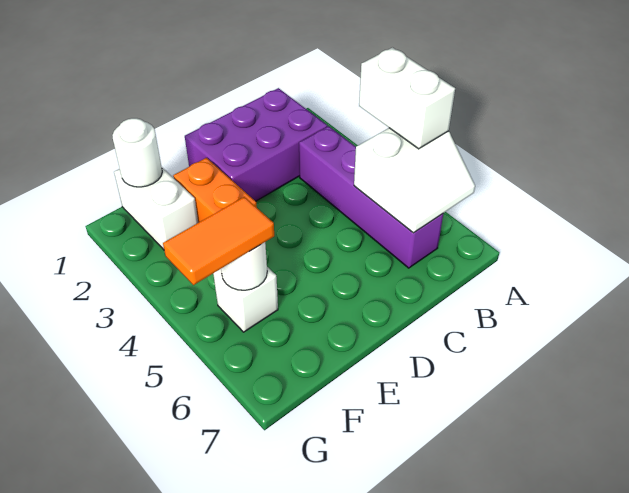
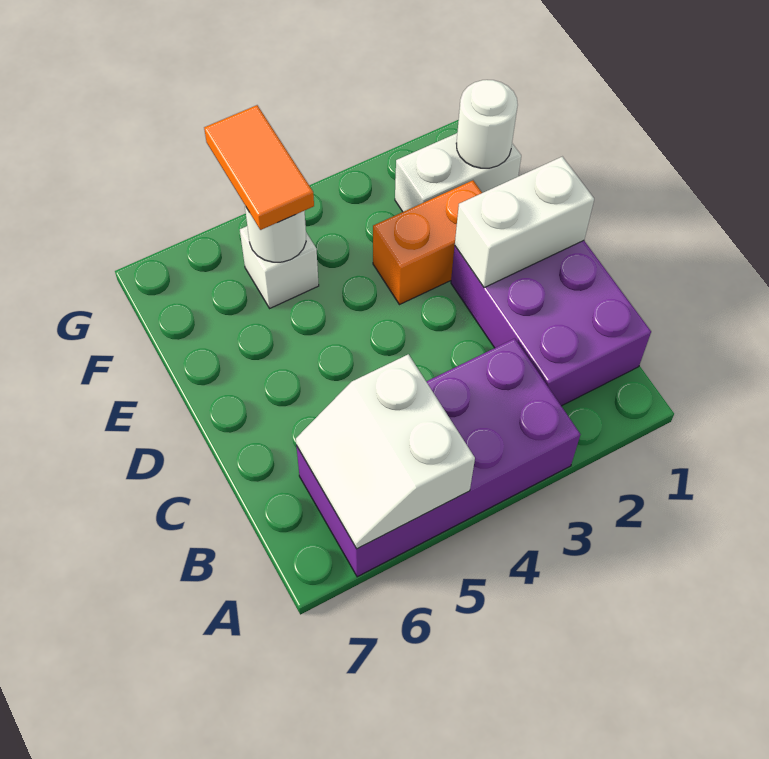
white 1x2 brick [359,47,455,149] -> white 1x2 brick moved to [455,157,594,288]
purple 1x4 brick [299,126,443,268] -> purple 2x4 brick [296,338,580,577]

